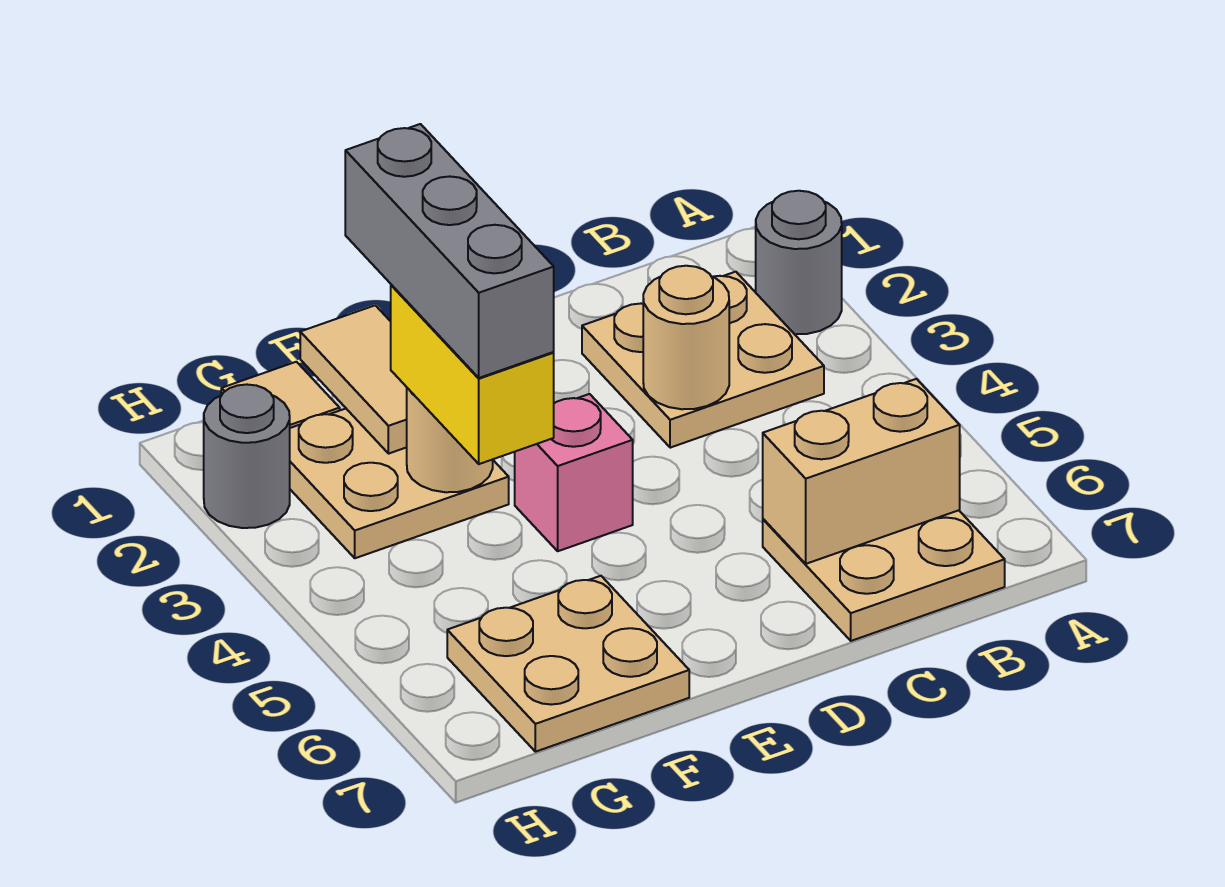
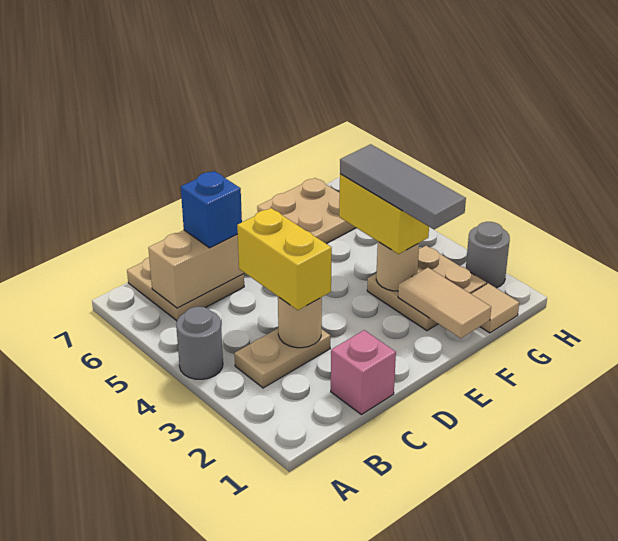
grey 1x1 round brick [756,191,842,334] -> grey 1x1 round brick moved to [176,307,223,379]
tan 2x2 plate [582,272,824,448] -> tan 1x2 plate [234,329,330,388]
none -> yellow 1x2 brick [237,208,332,310]
none -> blue 1x1 brick [181,171,242,248]
pink 1x1 brick [515,394,633,551] -> pink 1x1 brick moved to [331,330,396,415]
grey 1x3 brick [345,124,554,378] -> grey 1x3 tile [340,144,466,230]

